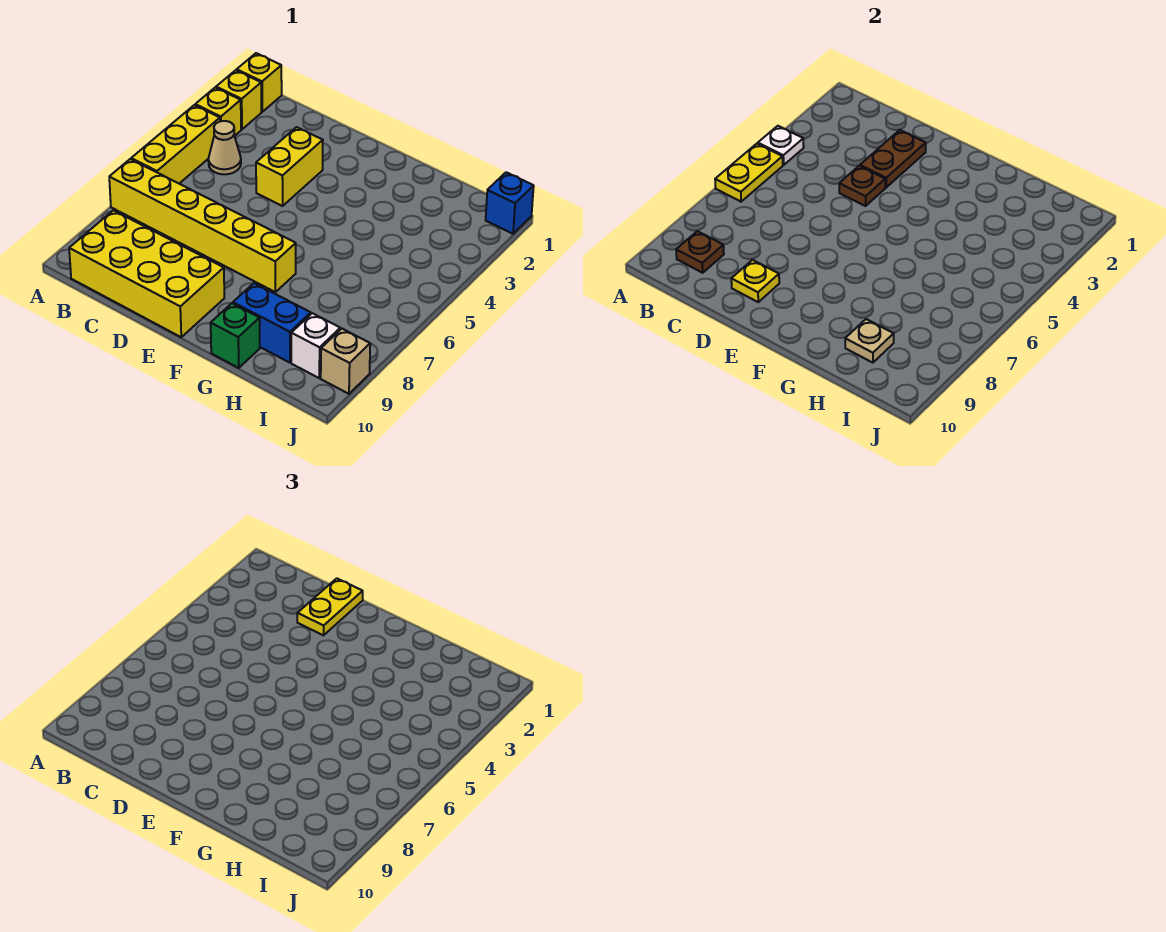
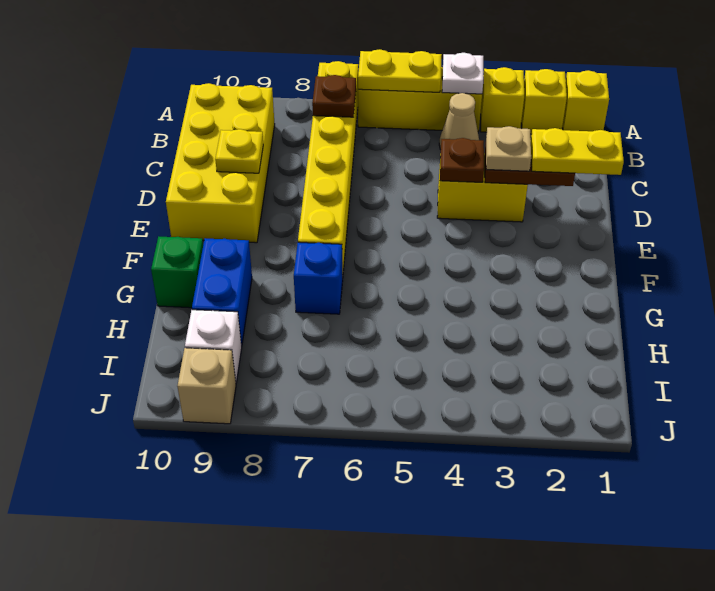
brown 1x1 plate [676,231,724,273] -> brown 1x1 plate moved to [312,75,356,117]
tan 1x1 plate [845,319,894,363] -> tan 1x1 plate moved to [486,126,531,171]
blue 1x1 brick [486,172,534,234] -> blue 1x1 brick moved to [294,242,343,314]

